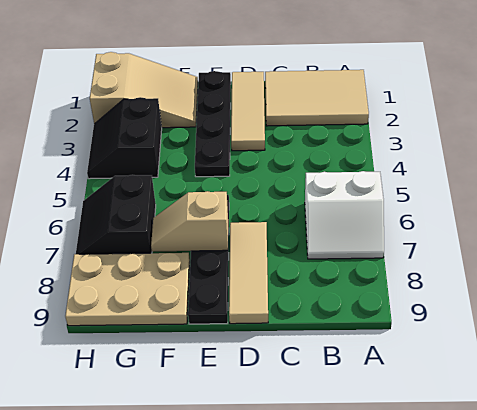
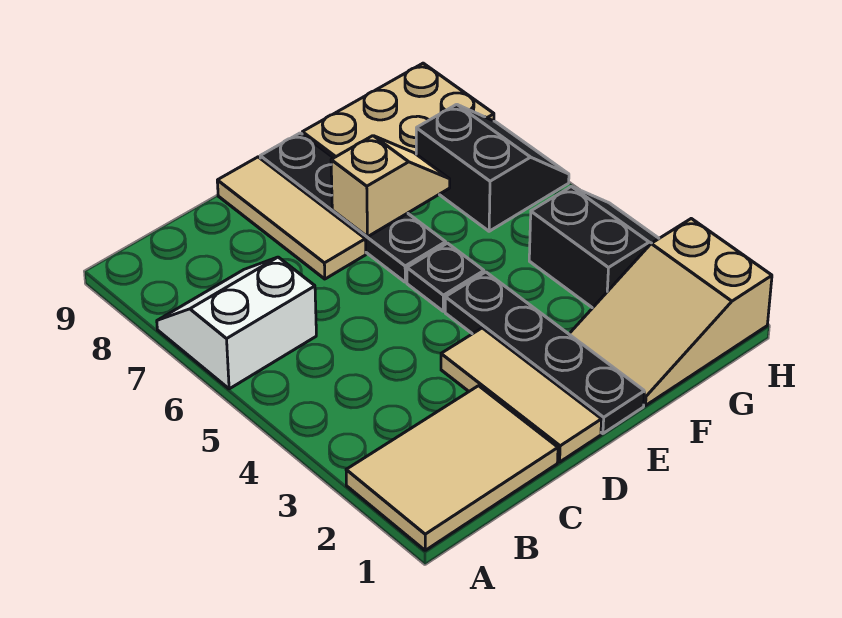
none -> black 1x1 plate [407,243,484,311]

